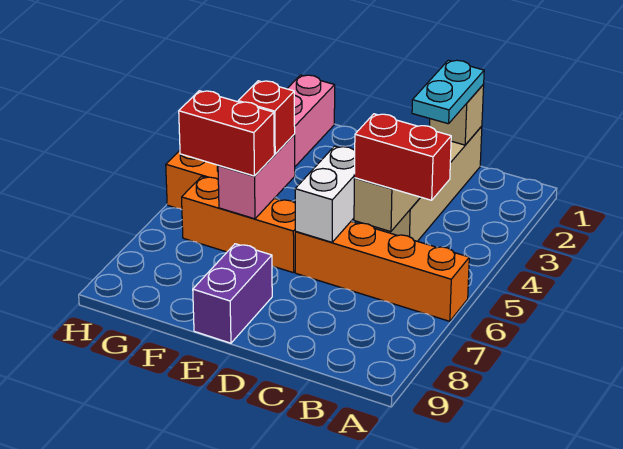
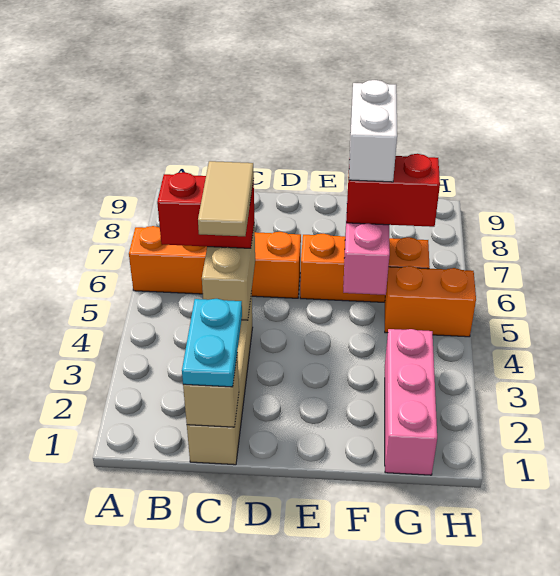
none -> tan 1x2 tile [198,161,254,236]
white 1x2 brick [295,146,355,242] -> white 1x2 brick moved to [349,80,397,182]
purple 1x2 brick [193,244,272,343] -> none
red 1x1 brick [238,81,295,154] -> none

